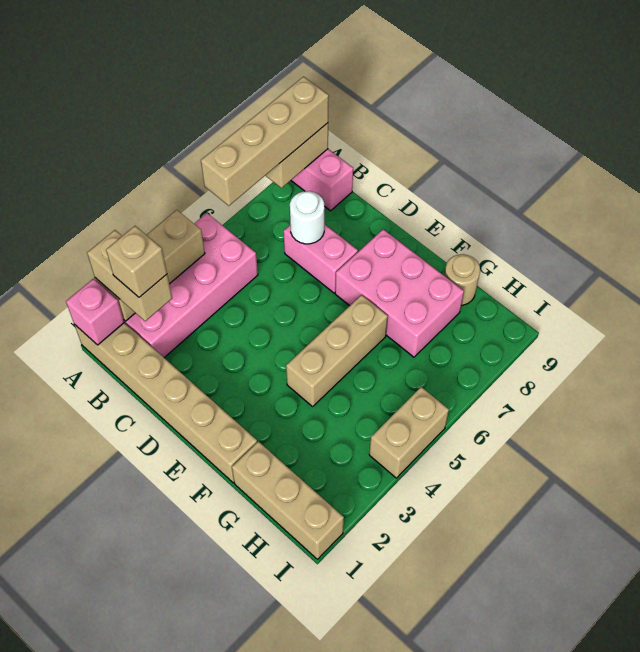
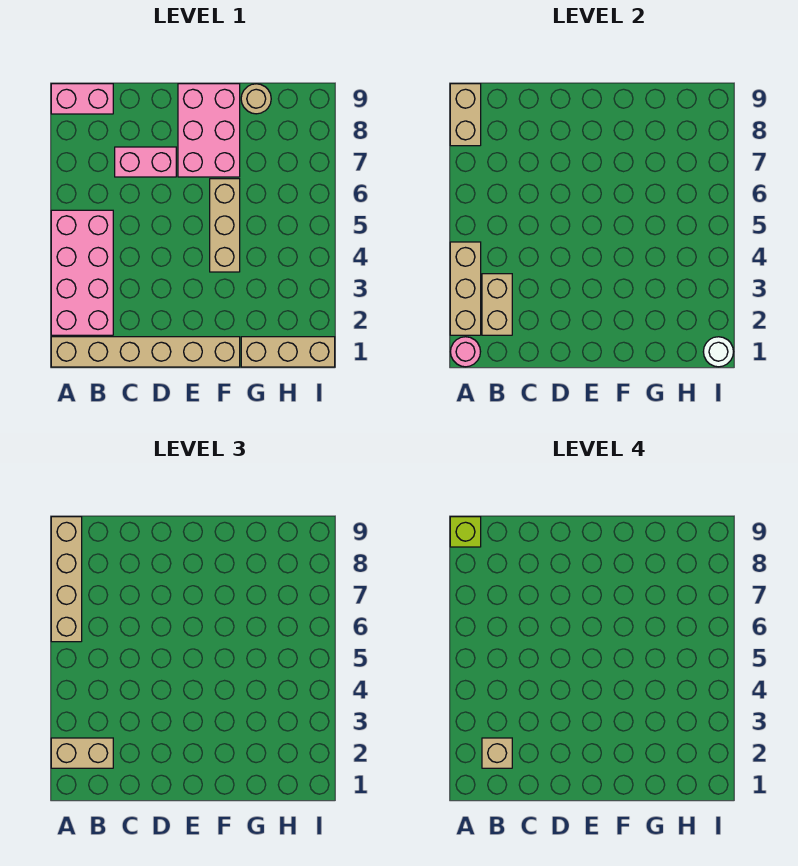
pink 1x1 brick [66,279,124,345] -> pink 1x1 round brick [451,337,481,367]
none -> lime 1x1 brick [450,517,481,547]
white 1x1 round brick [290,191,325,244] -> white 1x1 round brick moved to [703,337,733,367]
pink 2x3 brick [335,229,464,357] -> pink 2x3 brick turned to [178,84,240,177]
tan 1x2 brick [369,387,449,478] -> tan 1x2 brick moved to [482,274,512,335]

